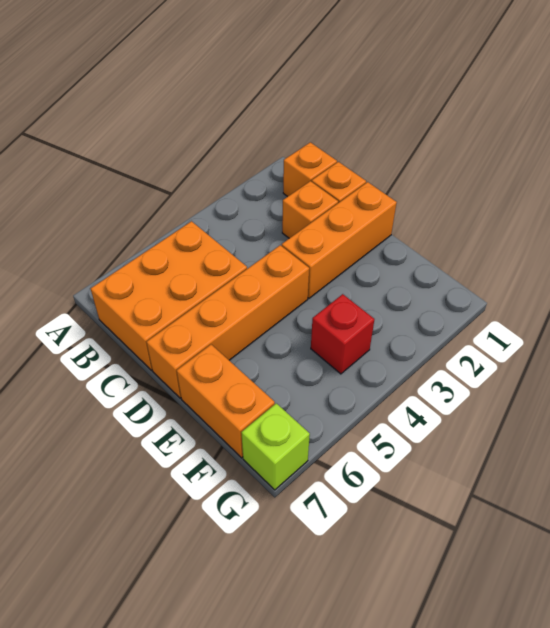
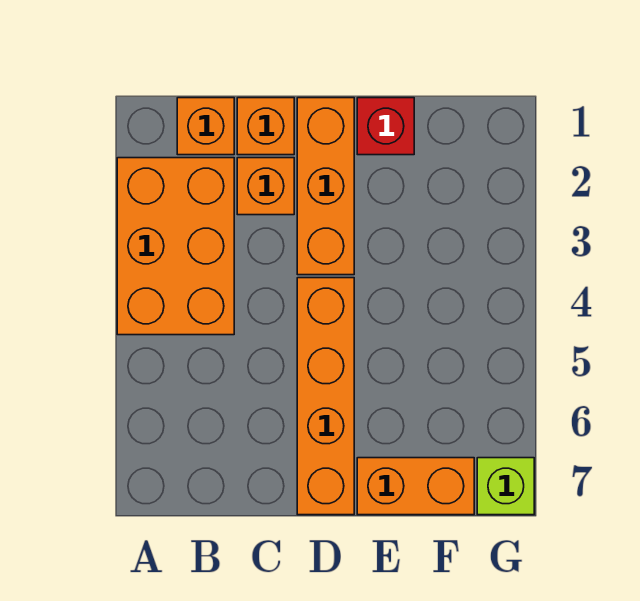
orange 2x3 brick [91,221,247,370] -> orange 2x3 brick moved to [117,158,234,335]
red 1x1 brick [311,294,375,374] -> red 1x1 brick moved to [357,98,414,155]

